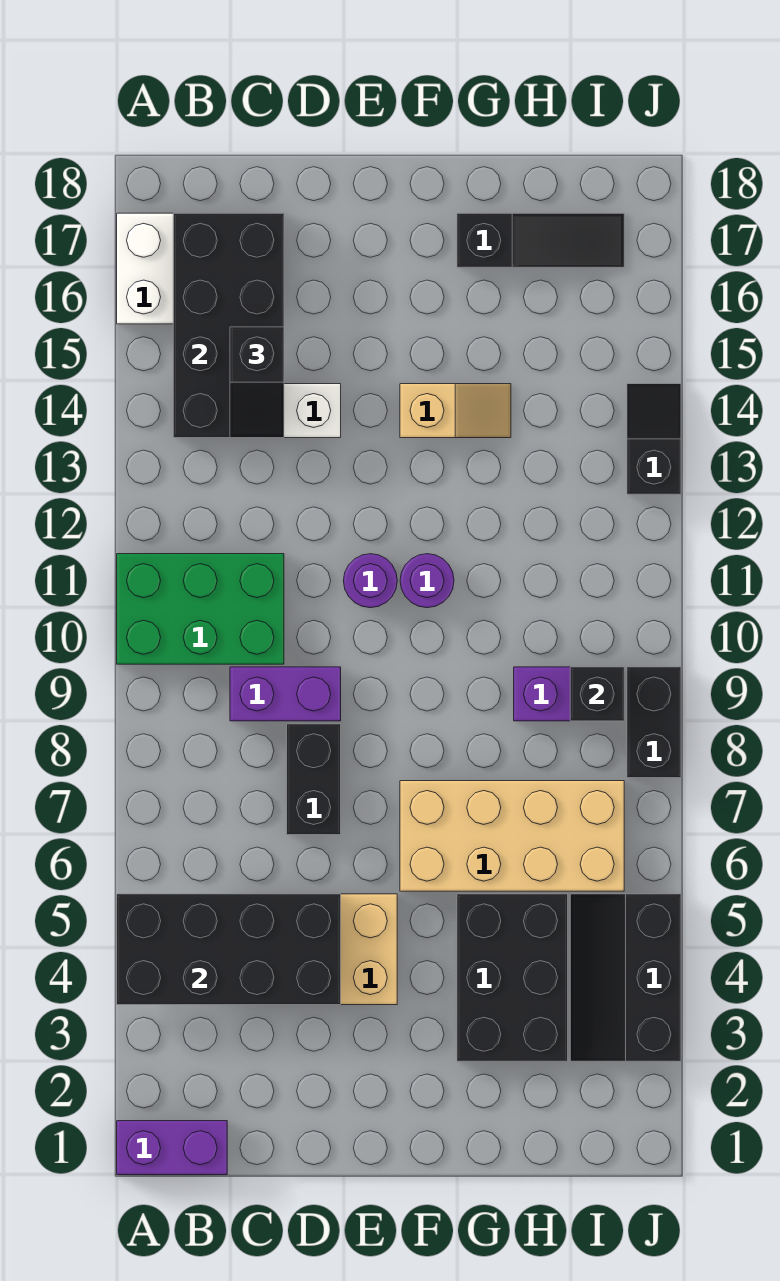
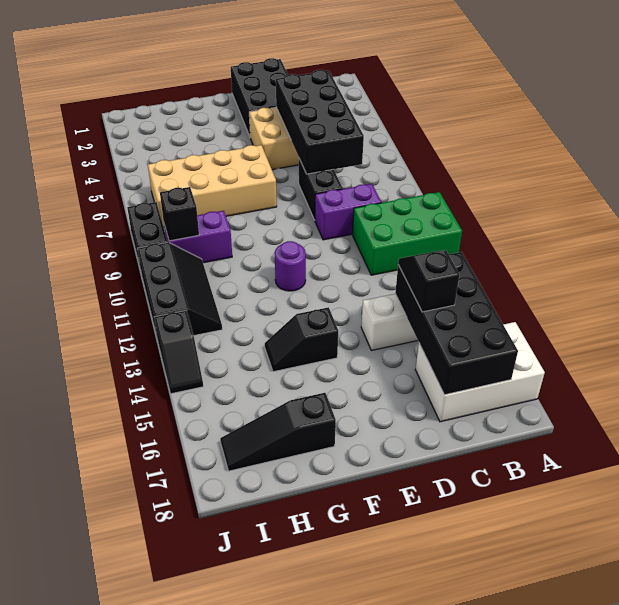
purple 1x2 brick [117,1121,227,1175] -> none
black 2x4 brick [117,894,341,1005] -> black 2x4 brick turned to [276,70,364,174]
purple 1x1 round brick [343,554,397,608] -> none
tan 1x2 slope [400,384,511,438] -> black 1x2 slope [265,307,338,372]
black 2x3 brick [457,894,568,1061] -> black 2x3 brick moved to [231,58,288,136]
black 2x3 slope [570,894,681,1061] -> black 2x3 slope moved to [137,242,222,340]

